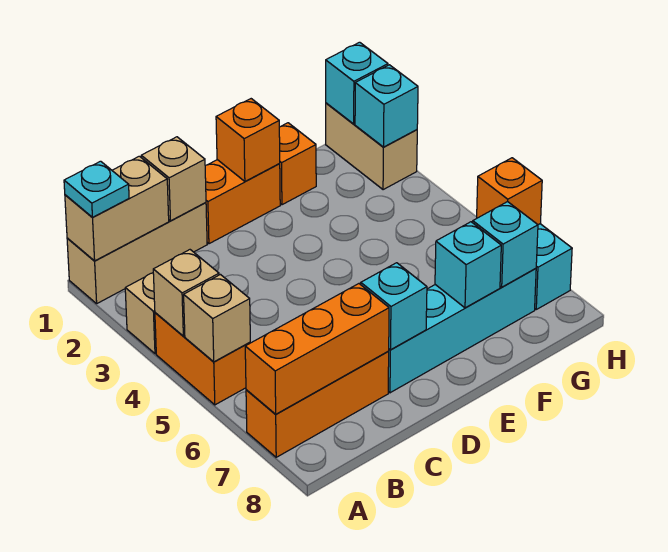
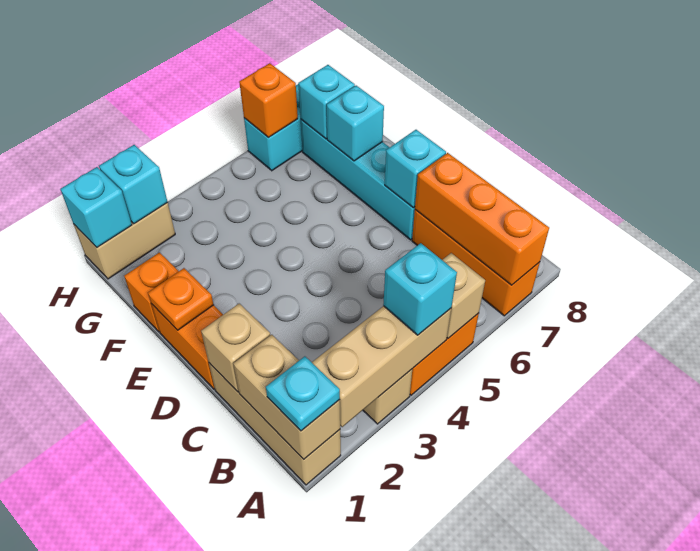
tan 1x1 brick [153,250,219,336] -> tan 1x3 brick [312,306,451,427]
none -> cyan 1x1 brick [383,243,457,335]
orange 1x1 brick [216,99,280,182] -> orange 1x1 plate [148,268,214,330]

